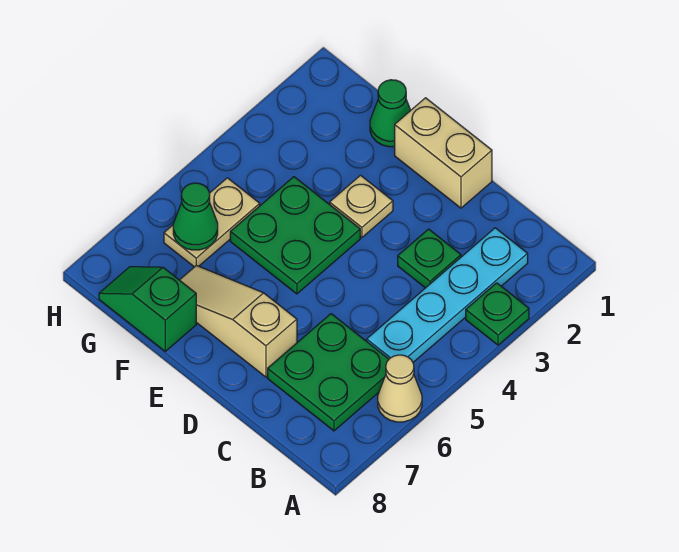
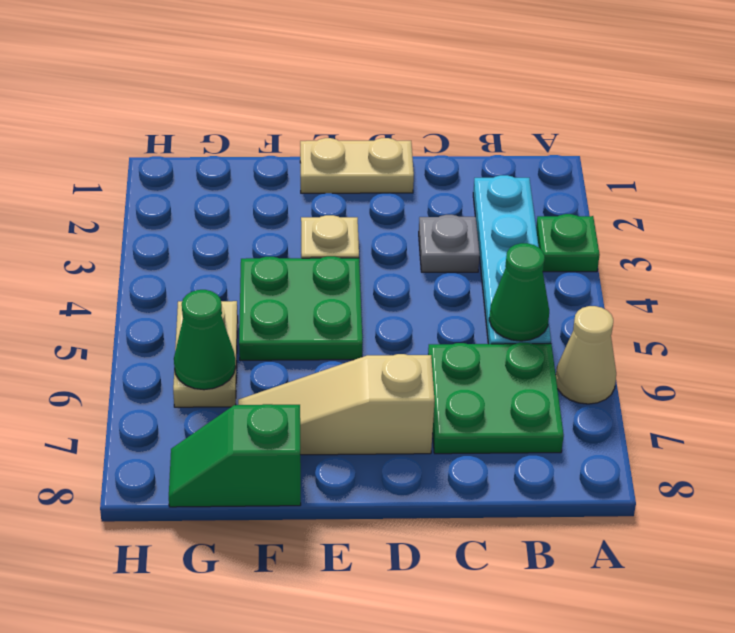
green 1x1 plate [398,229,461,288] -> grey 1x1 plate [419,215,480,272]
tan 1x2 brick [395,98,492,208] -> tan 1x2 plate [300,138,414,193]
green 1x1 cone [370,80,411,147] -> green 1x1 cone moved to [489,243,549,341]

